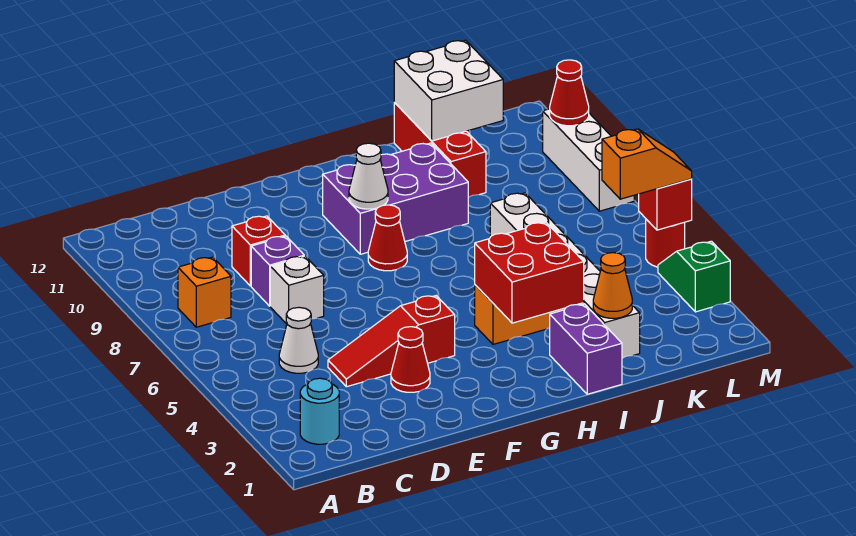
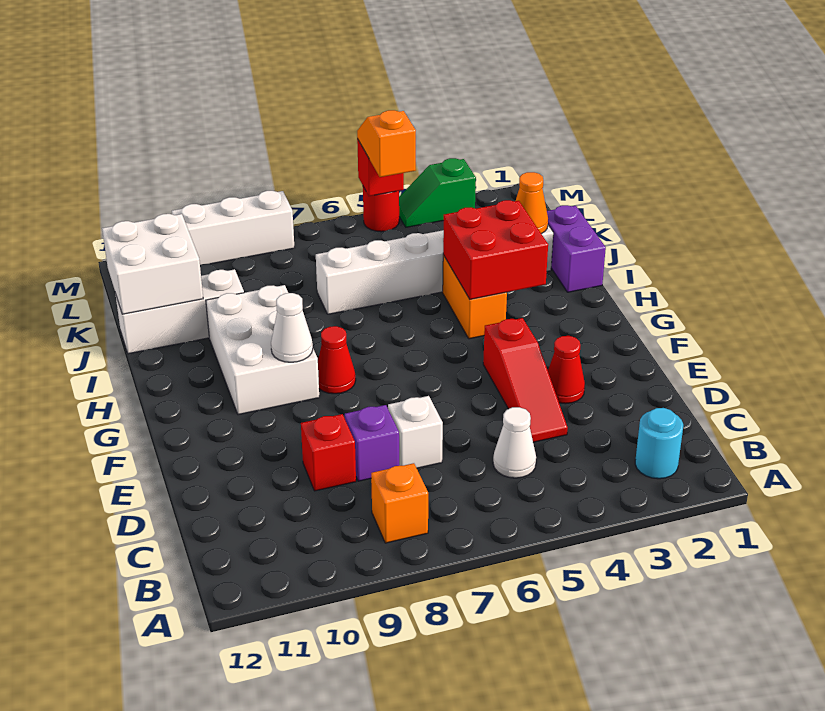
purple 2x3 brick [323,143,468,254] -> white 2x3 brick [206,285,319,415]
purple 1x2 brick [550,304,622,394] -> purple 1x2 brick turned to [547,205,606,292]
red 1x3 brick [394,103,486,197] -> white 1x3 brick [115,269,244,354]
red 1x1 cone [550,60,589,126] -> none

